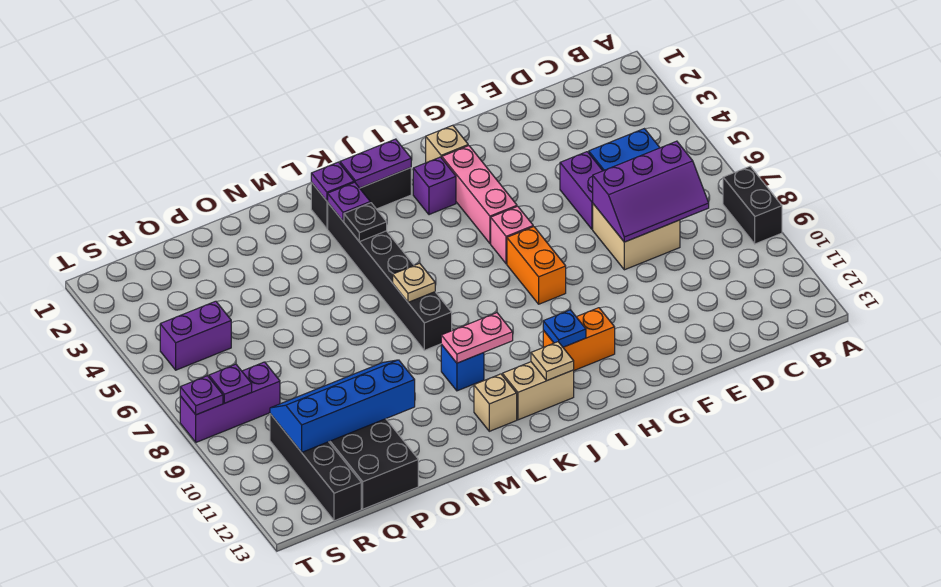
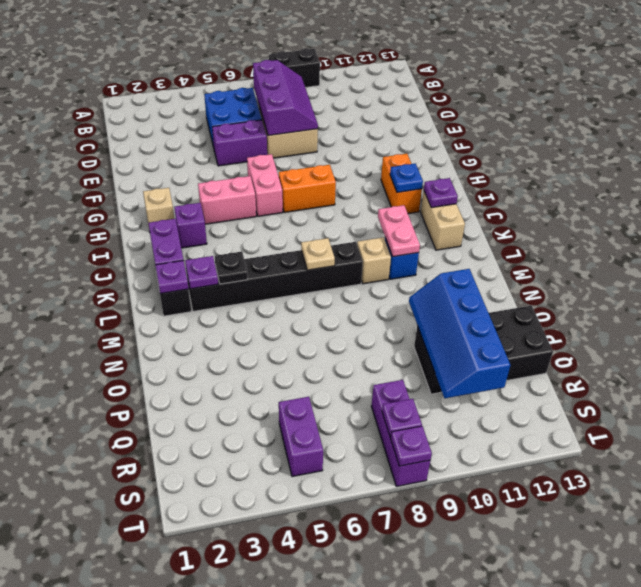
pink 1x3 brick [442,146,517,244] -> pink 1x2 brick [198,176,256,224]
pink 1x1 brick [491,206,533,264] -> pink 1x2 brick [247,154,283,216]
tan 1x1 plate [531,342,574,381] -> purple 1x1 plate [424,178,458,208]
tan 1x1 brick [474,374,517,431] -> tan 1x1 brick moved to [357,237,391,284]
black 1x4 brick [270,414,361,521] -> none

